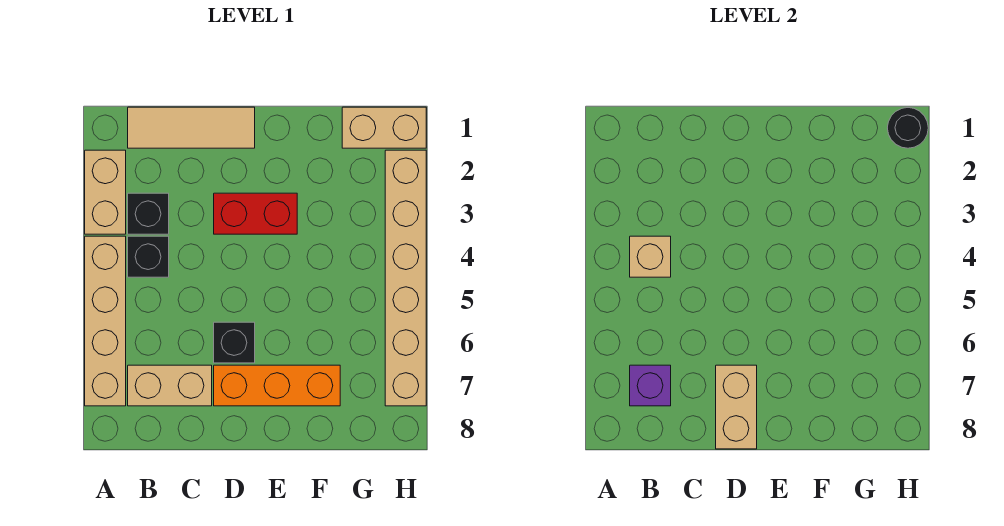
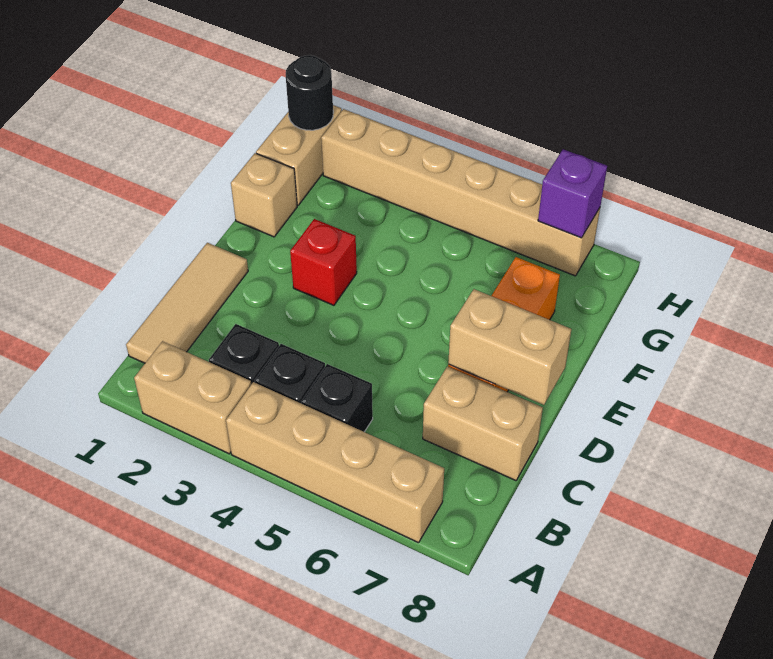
tan 1x1 brick [630,236,671,277] -> tan 1x1 brick moved to [231,153,297,237]
tan 1x2 brick [128,365,212,406] -> tan 1x2 brick turned to [423,366,543,481]
purple 1x1 brick [630,365,671,406] -> purple 1x1 brick moved to [538,149,607,238]
red 1x2 brick [214,193,297,234] -> red 1x1 brick [290,219,357,305]
black 1x1 brick [214,322,255,363] -> black 1x1 brick moved to [301,364,373,432]

